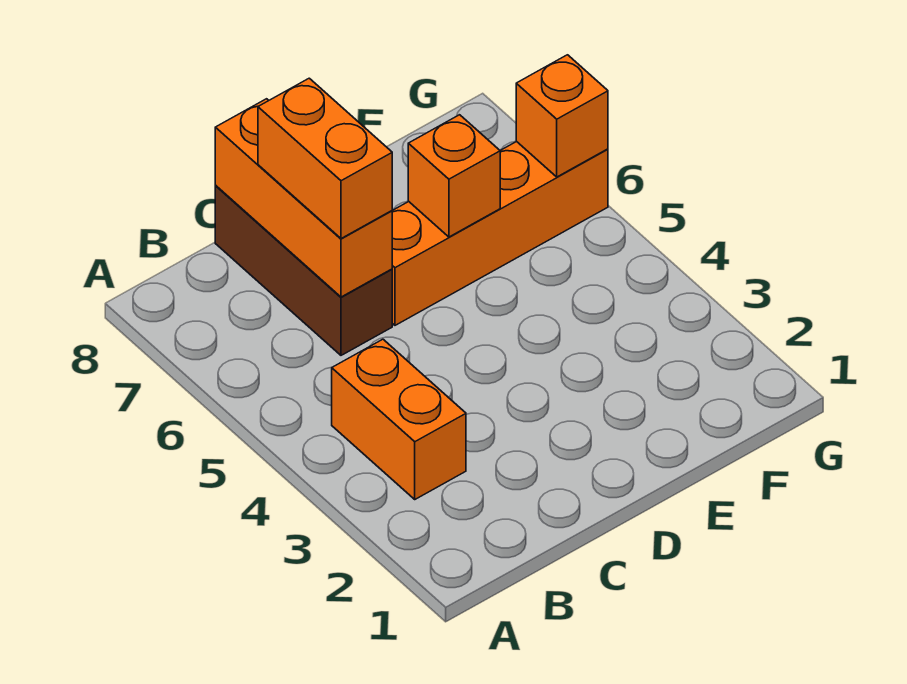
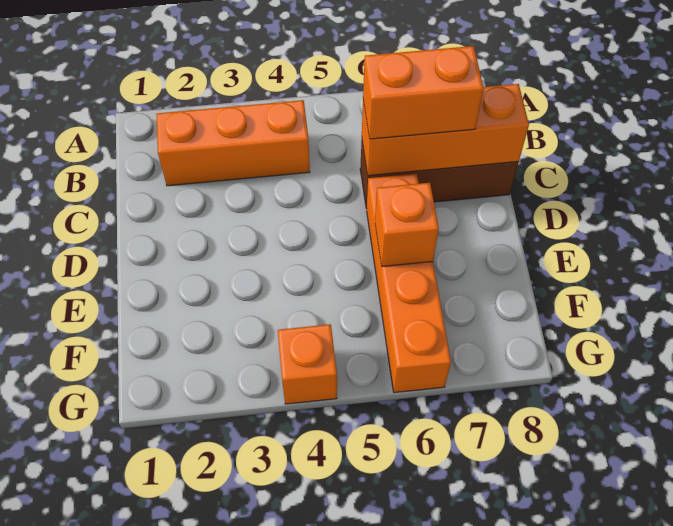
orange 1x2 brick [332,339,466,499] -> orange 1x3 brick [156,100,310,186]
orange 1x1 brick [516,55,608,177] -> orange 1x1 brick moved to [278,324,337,404]

